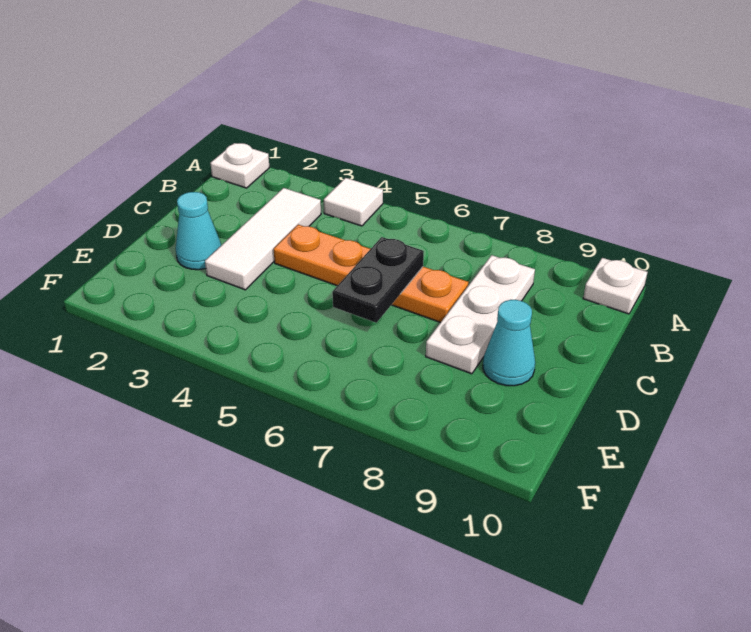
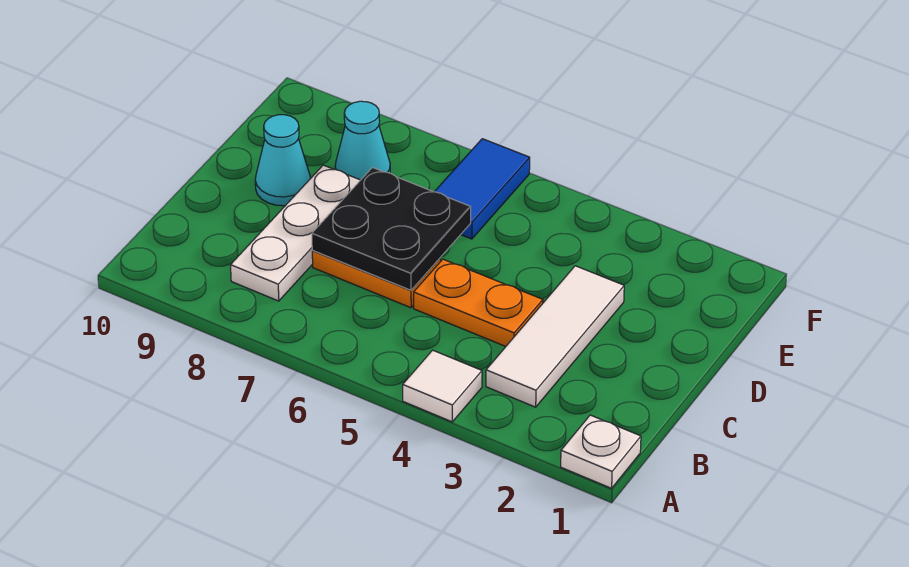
white 1x1 plate [583,258,647,314] -> none
black 1x2 plate [332,237,424,323] -> black 2x2 plate [312,168,471,290]
cyan 1x1 cone [176,192,221,270] -> cyan 1x1 cone moved to [335,101,390,180]
none -> blue 1x2 tile [435,139,530,239]

